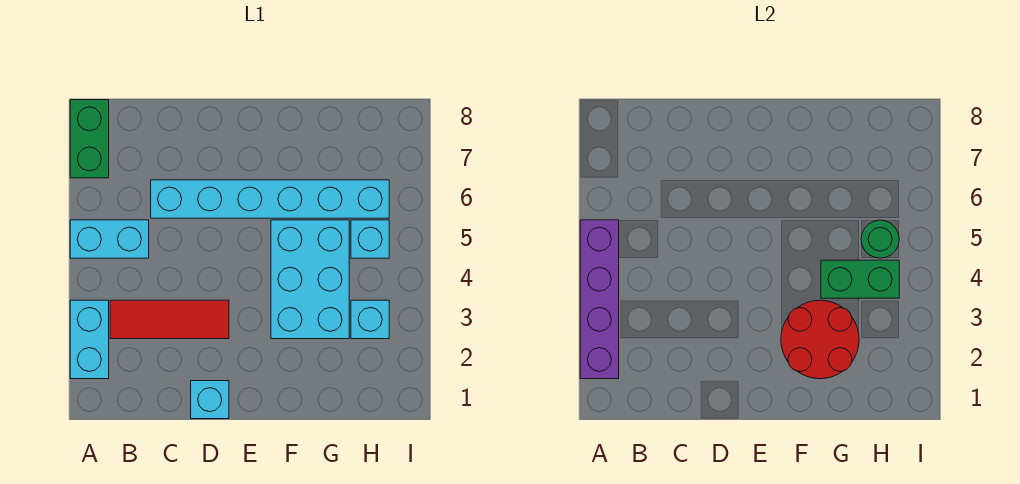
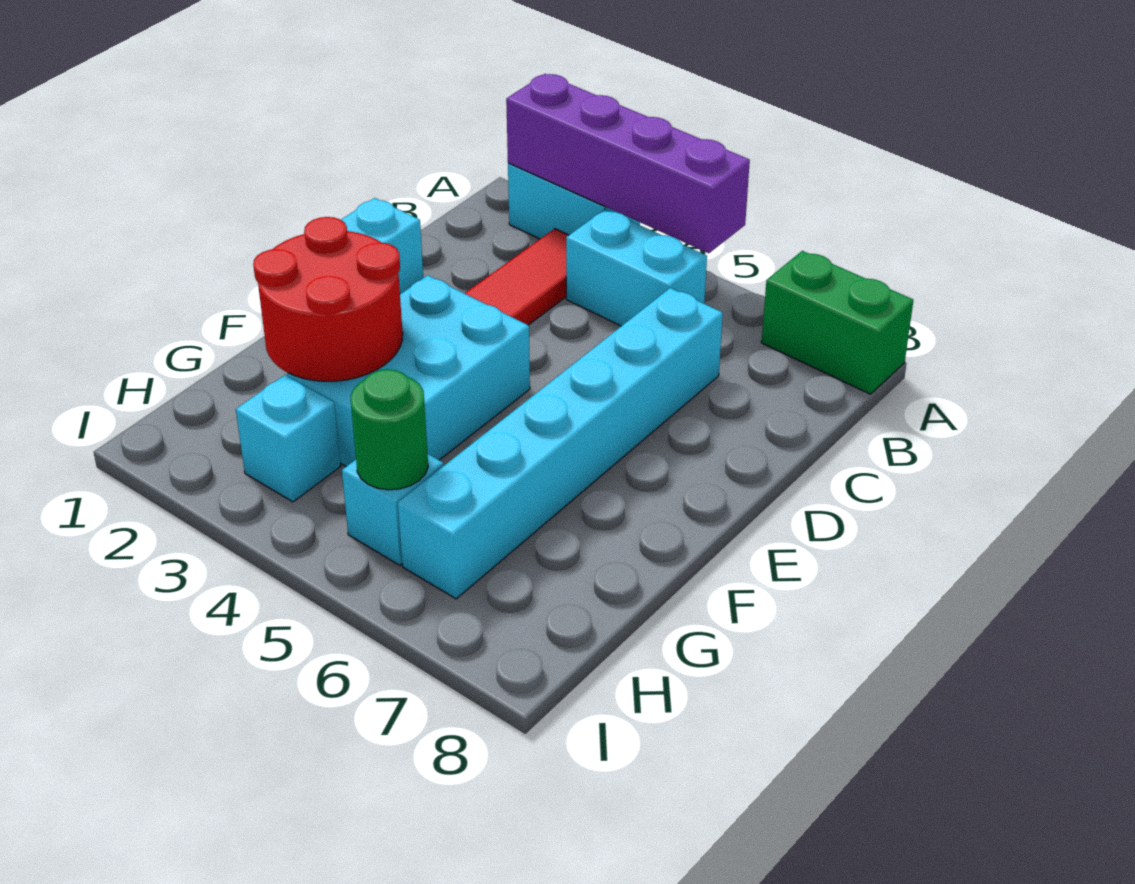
cyan 1x2 brick [70,220,149,258] -> cyan 1x2 brick turned to [566,209,707,326]
cyan 2x3 brick [271,220,349,339] -> cyan 2x3 brick turned to [287,275,530,466]
green 1x2 brick [821,260,899,298] -> none

